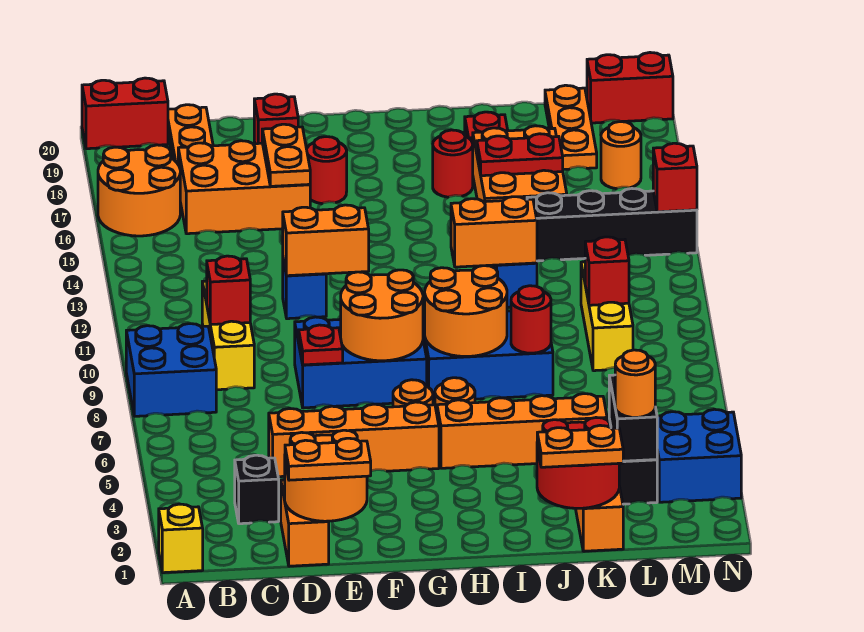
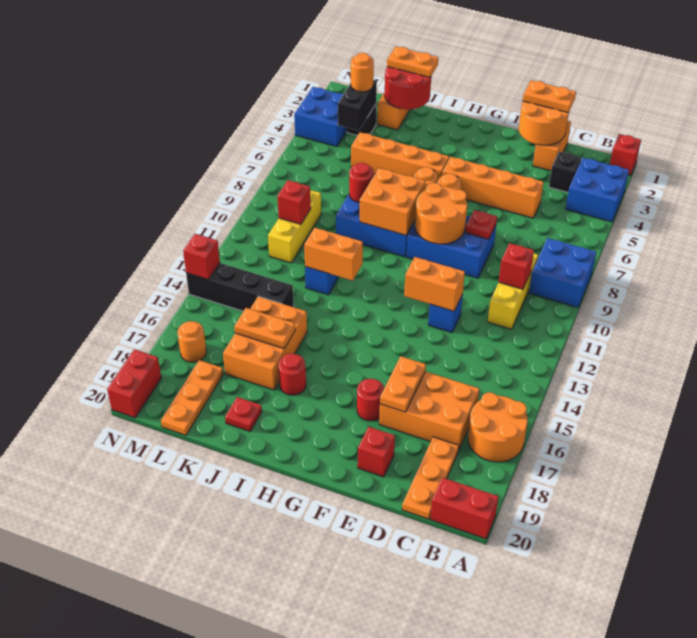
yellow 1x1 brick [159,504,203,573] -> red 1x1 brick [610,134,641,175]
none -> blue 2x2 brick [566,158,629,222]
orange 2x2 round brick [425,266,507,356] -> orange 2x2 brick [360,168,425,235]
red 1x2 plate [477,134,563,176] -> orange 1x2 plate [234,308,295,349]
red 1x2 brick [587,53,673,123] -> red 1x2 brick turned to [107,349,161,418]

